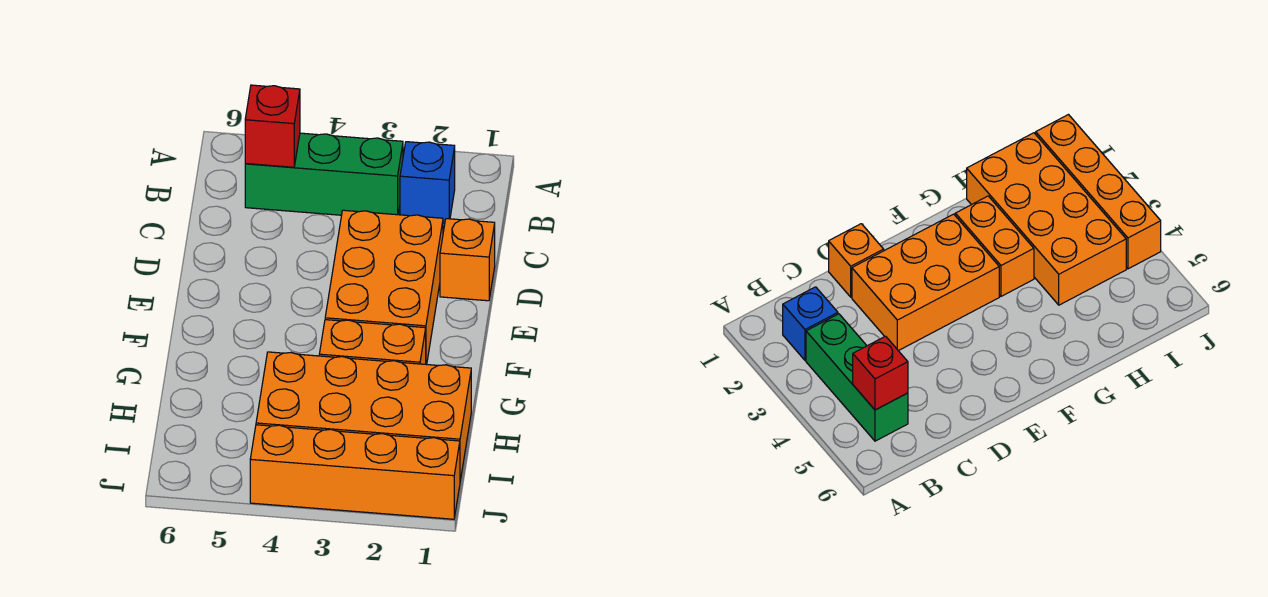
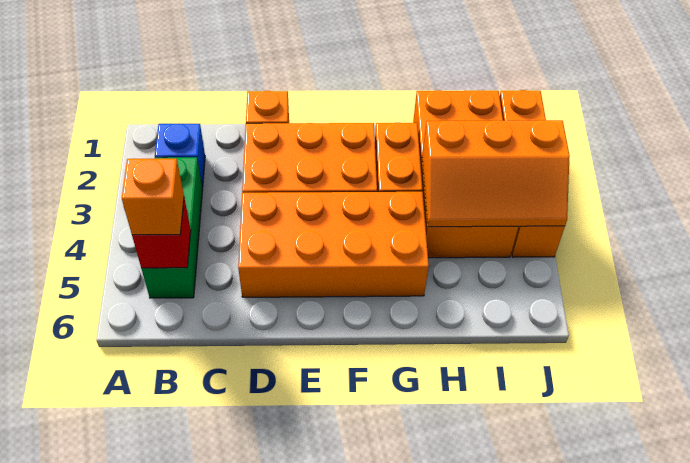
none -> orange 1x1 brick [122,159,184,235]
none -> orange 2x4 brick [238,192,429,297]
none -> orange 2x3 slope [422,120,570,227]

